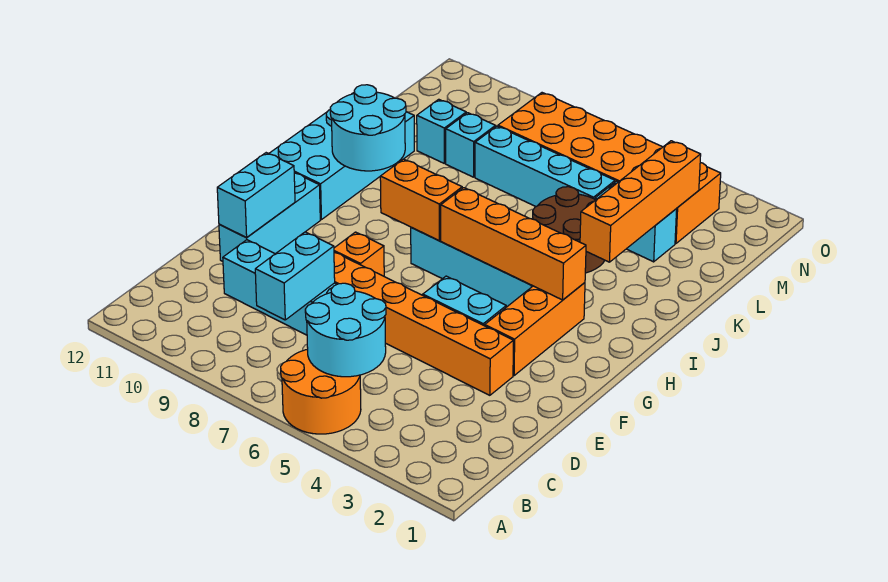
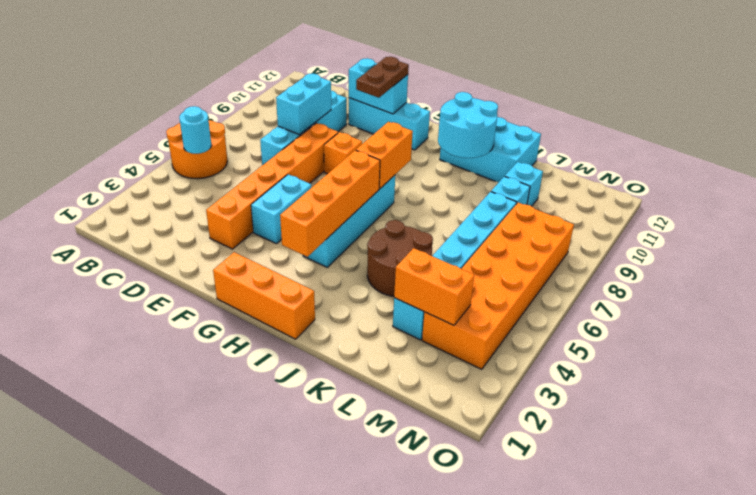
cyan 2x2 round brick [305,283,386,377] -> cyan 1x1 round brick [179,106,211,154]
cyan 1x2 brick [255,232,335,320] -> cyan 1x2 brick turned to [276,74,331,135]
orange 1x3 brick [485,283,585,375] -> orange 1x3 brick moved to [213,252,315,339]
none -> brown 1x2 plate [356,57,409,98]
cyan 2x4 brick [269,93,414,220] -> cyan 2x3 brick [440,117,541,182]
orange 1x4 brick [580,141,701,262] -> orange 1x2 brick [394,248,474,325]

